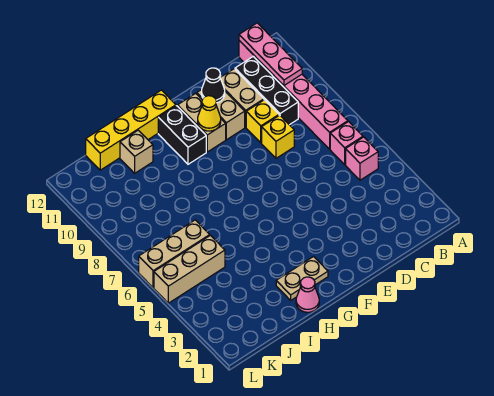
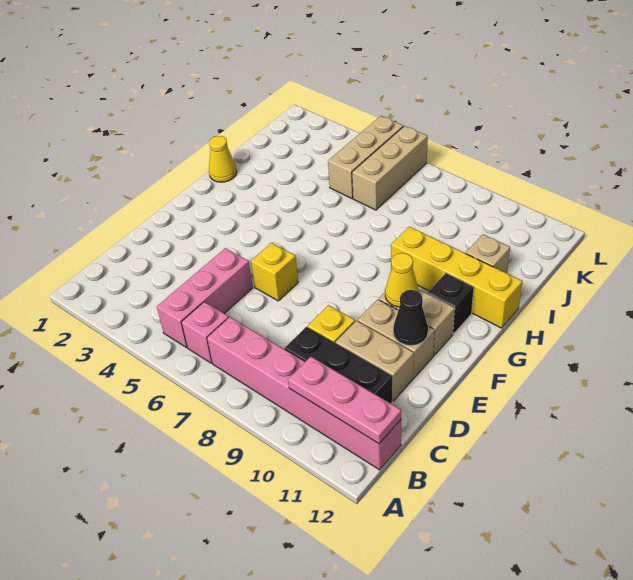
pink 1x1 brick [346,137,378,180] -> pink 1x3 brick [157,248,253,348]
yellow 1x1 brick [262,115,294,158] -> yellow 1x1 brick moved to [251,243,298,301]
tan 1x2 plate [276,257,328,300] -> none
black 1x2 brick [158,106,206,164] -> black 1x1 brick [427,273,474,334]
yellow 1x4 brick [86,90,176,170] -> yellow 1x4 brick turned to [391,227,522,328]
pink 1x1 cone [296,277,319,312] -> yellow 1x1 cone [209,136,237,182]

